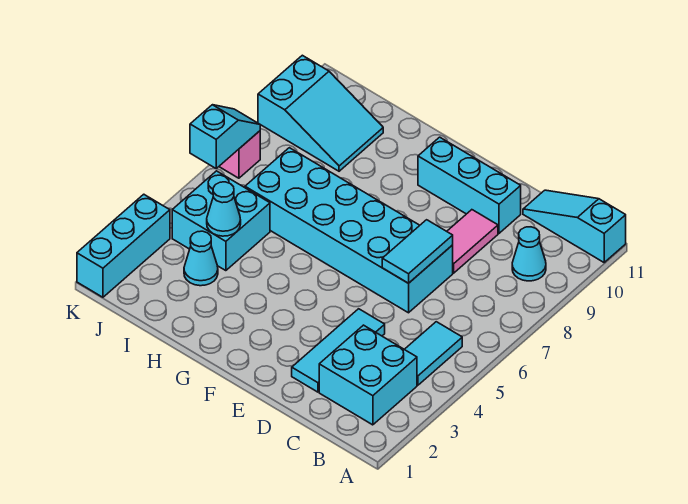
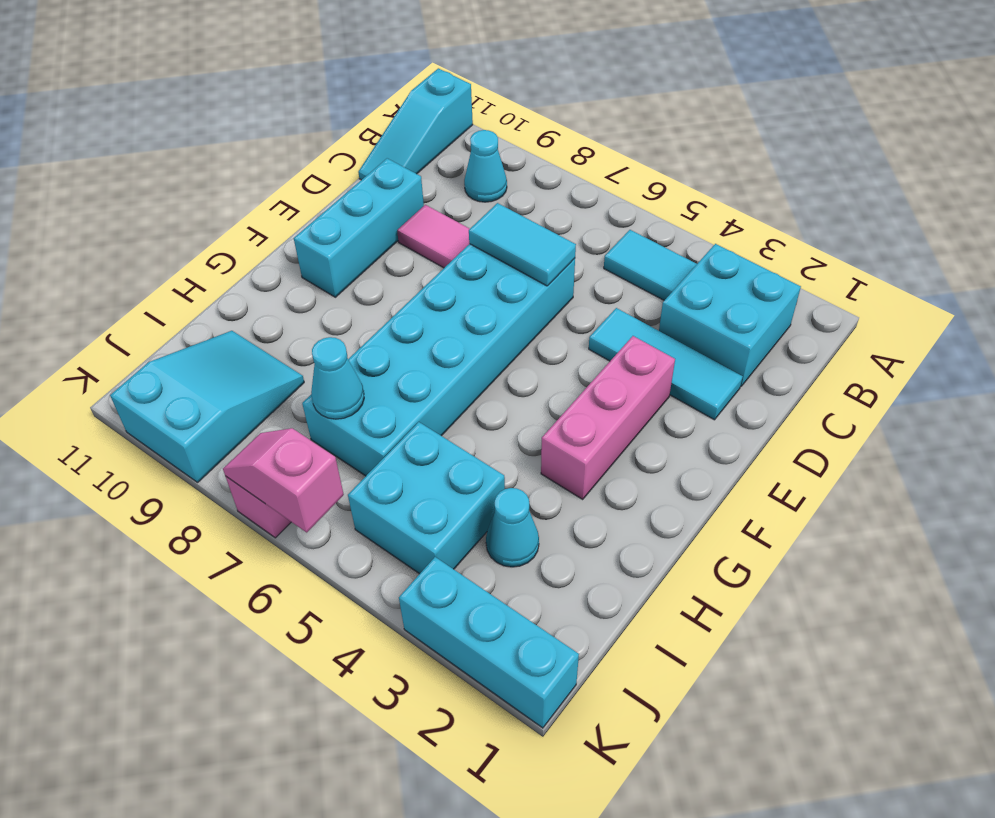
none -> pink 1x3 brick [541,336,675,499]
cyan 1x1 cone [207,182,241,236] -> cyan 1x1 cone moved to [311,337,364,419]
cyan 1x2 slope [190,105,260,169] -> pink 1x2 slope [223,428,344,532]

